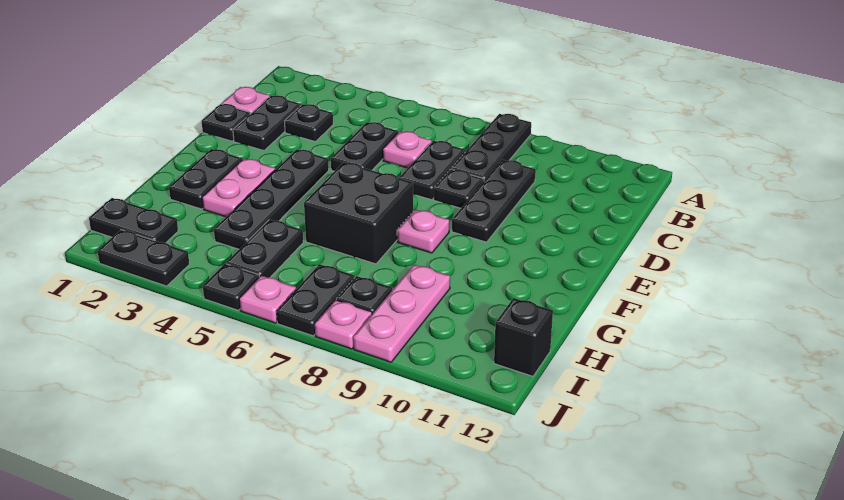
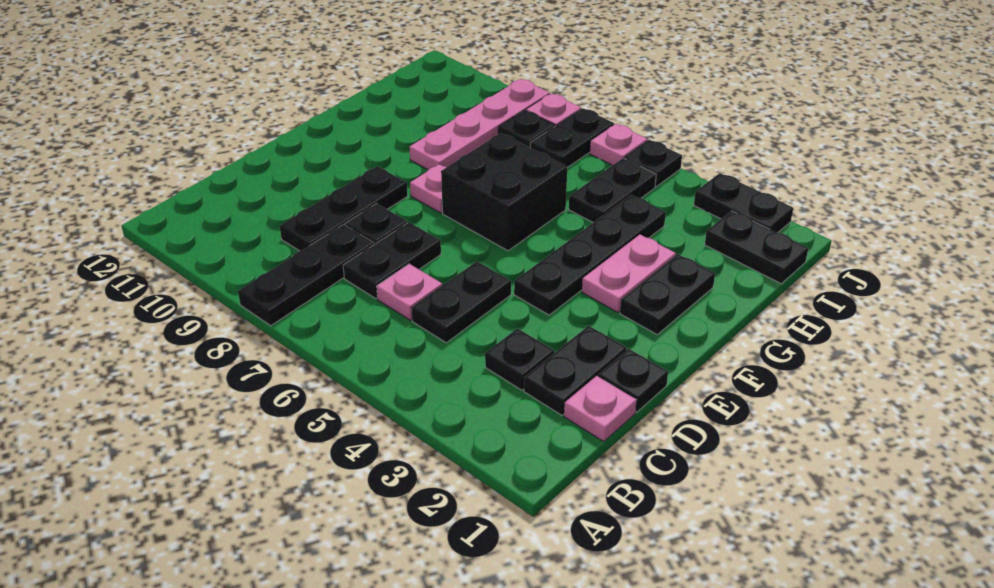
pink 1x3 plate [353,265,450,362] -> pink 1x4 plate [409,79,550,170]
black 1x1 brick [494,298,553,376] -> none

